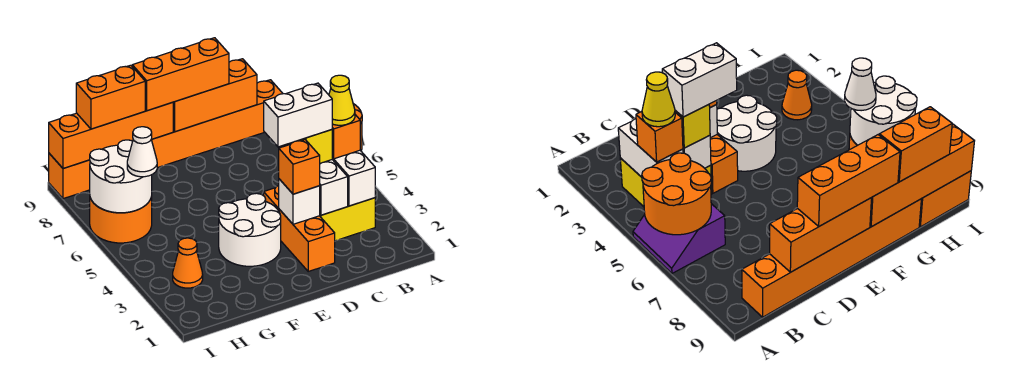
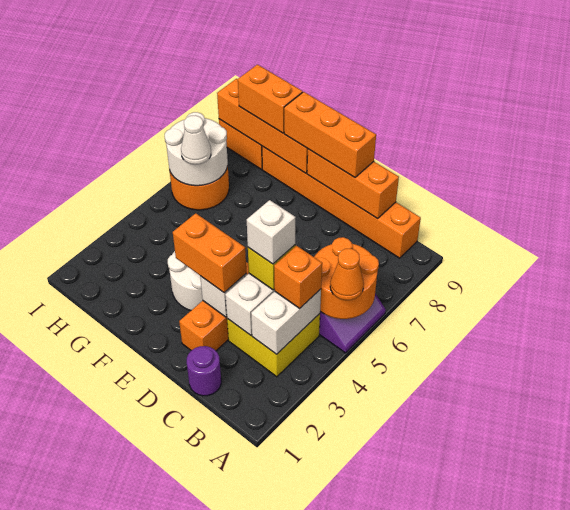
yellow 1x1 cone [329,75,355,125] -> none
none -> purple 1x1 round brick [187,346,221,396]
white 1x2 brick [264,83,332,147] -> white 1x1 brick [247,200,296,264]
orange 1x1 brick [279,140,320,194] -> orange 1x2 brick [173,213,246,293]
orange 1x1 cone [173,238,203,288] -> orange 1x1 cone moved to [330,249,364,300]

